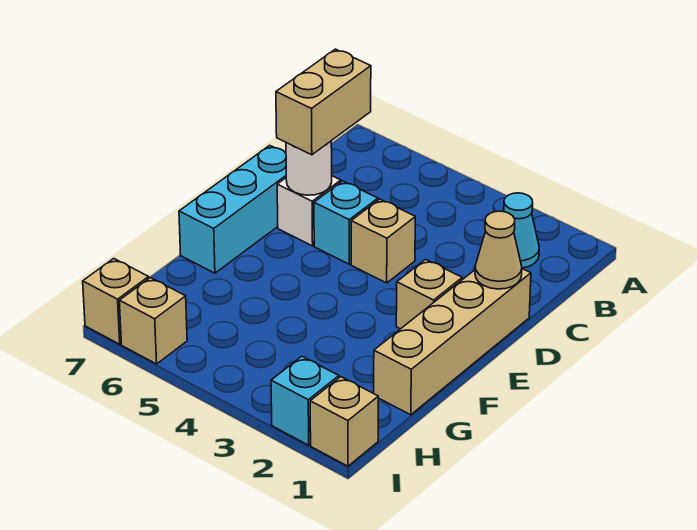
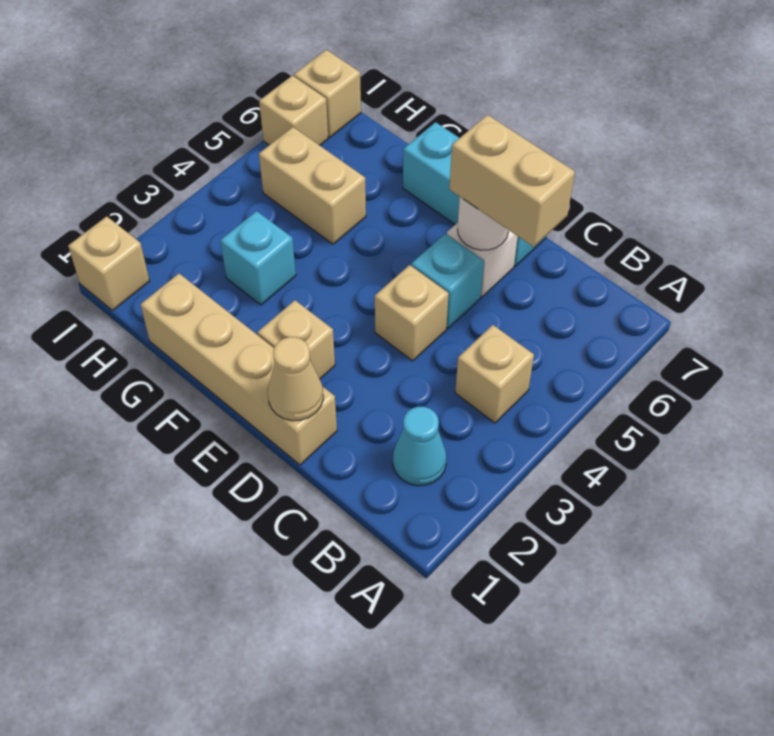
none -> tan 1x1 brick [455,325,534,423]
none -> tan 1x2 brick [259,127,366,244]
cyan 1x1 brick [271,356,339,445] -> cyan 1x1 brick moved to [220,211,296,305]

